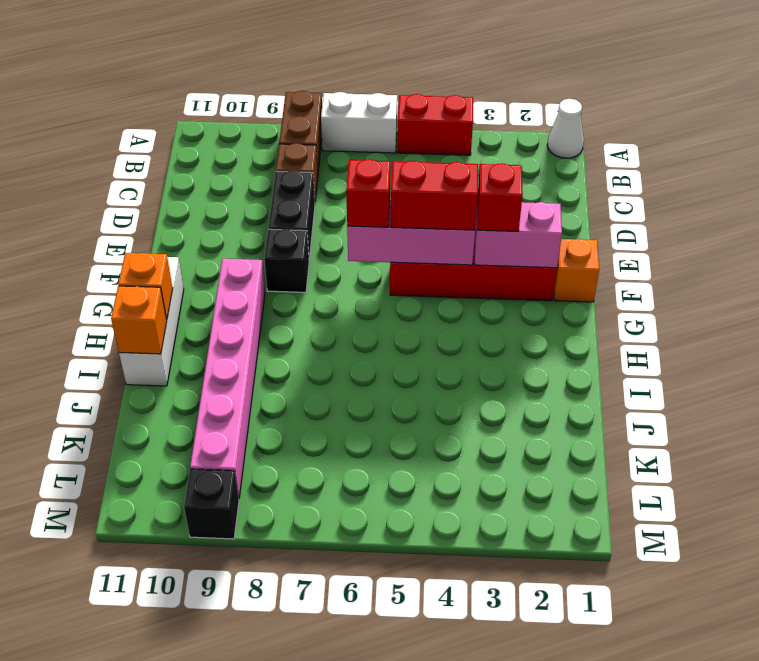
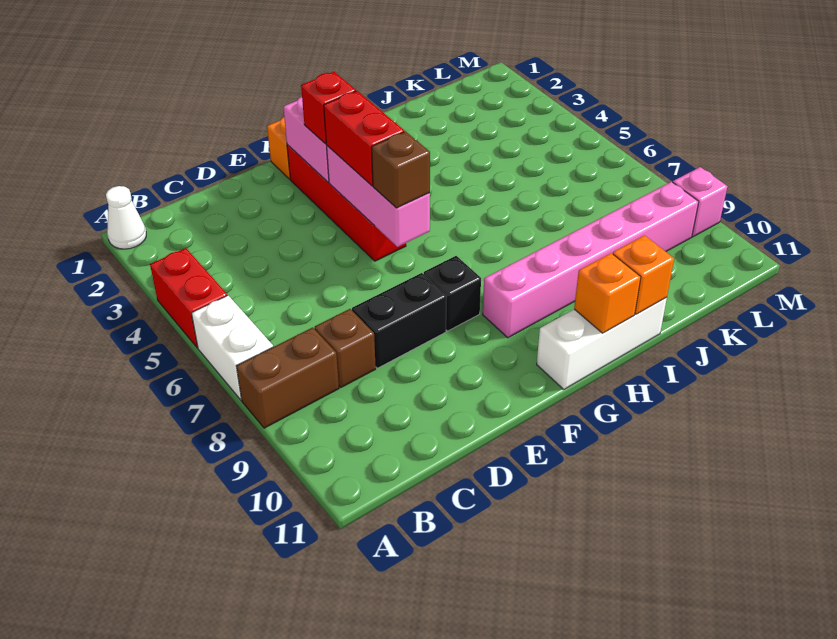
red 1x1 brick [346,159,390,227] -> brown 1x1 brick [372,131,430,208]
black 1x1 brick [184,469,239,539] -> pink 1x1 brick [673,167,728,237]

